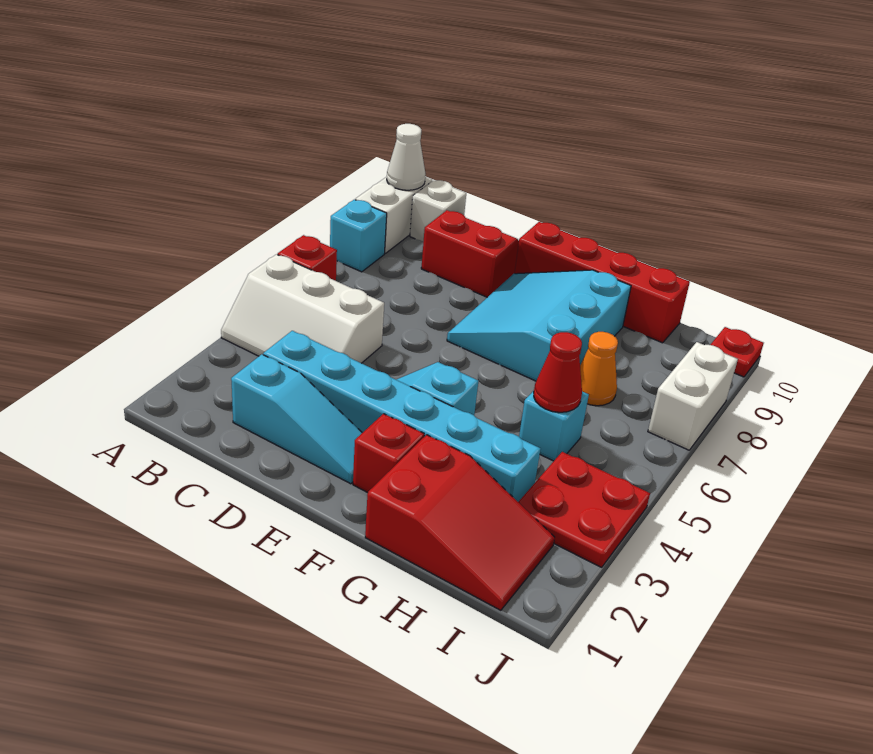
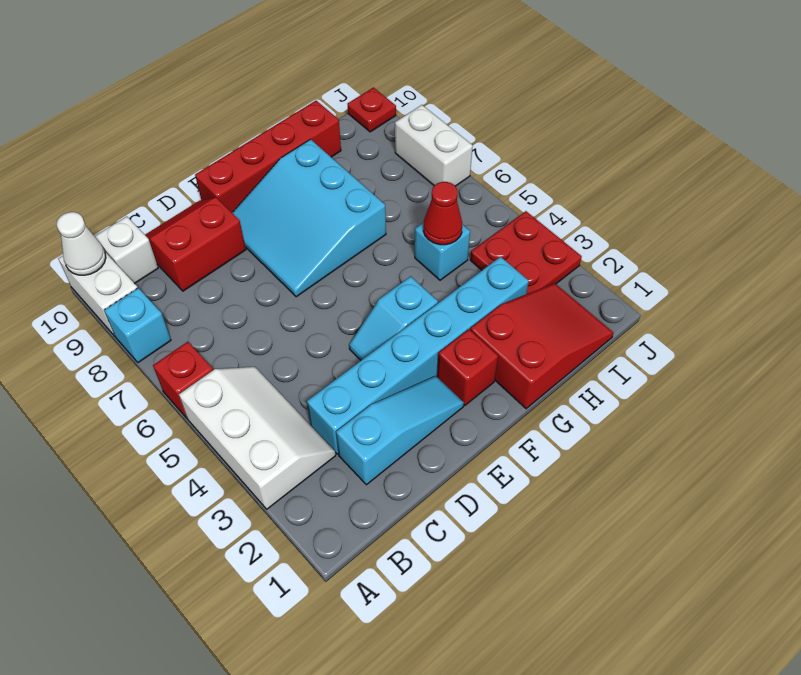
white 2x3 slope [221,254,384,363] -> white 2x3 slope turned to [179,367,336,509]
orange 1x1 cone [580,332,618,406] -> none

